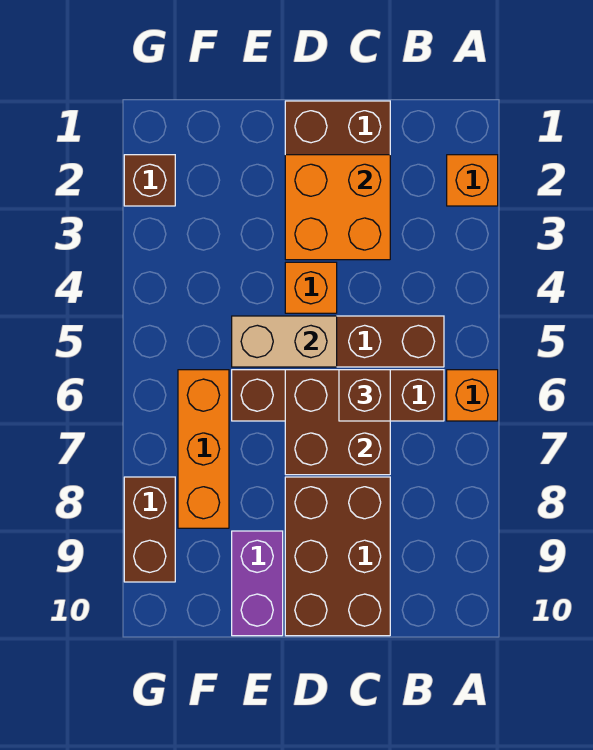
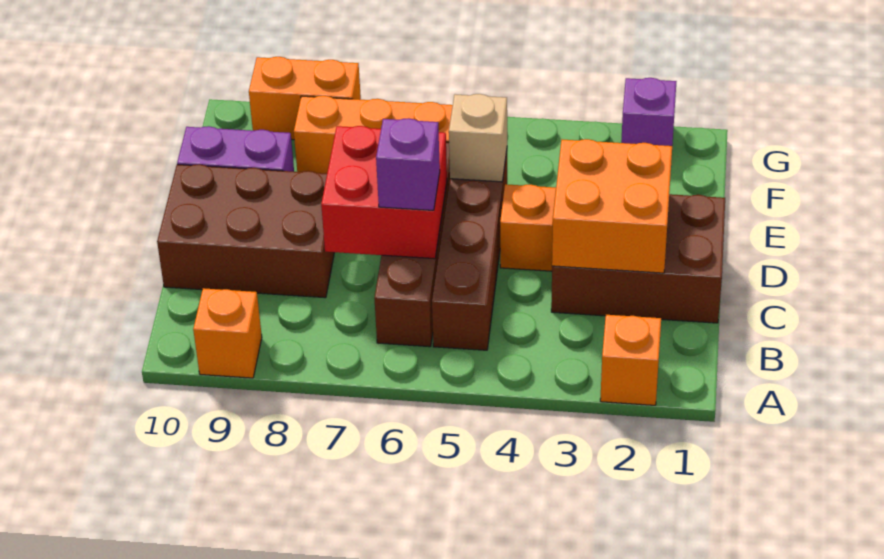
orange 1x1 brick [447,370,498,421] -> orange 1x1 brick moved to [193,288,262,378]
brown 2x2 brick [285,370,390,475] -> red 2x2 brick [321,126,447,259]
brown 1x1 brick [339,370,390,421] -> purple 1x1 brick [376,118,440,210]
tan 1x2 brick [232,316,337,367] -> tan 1x1 brick [449,94,507,182]
brown 1x1 brick [124,155,175,206] -> purple 1x1 brick [621,78,677,146]
brown 1x2 brick [124,477,175,582] -> orange 1x2 brick [249,57,361,140]

